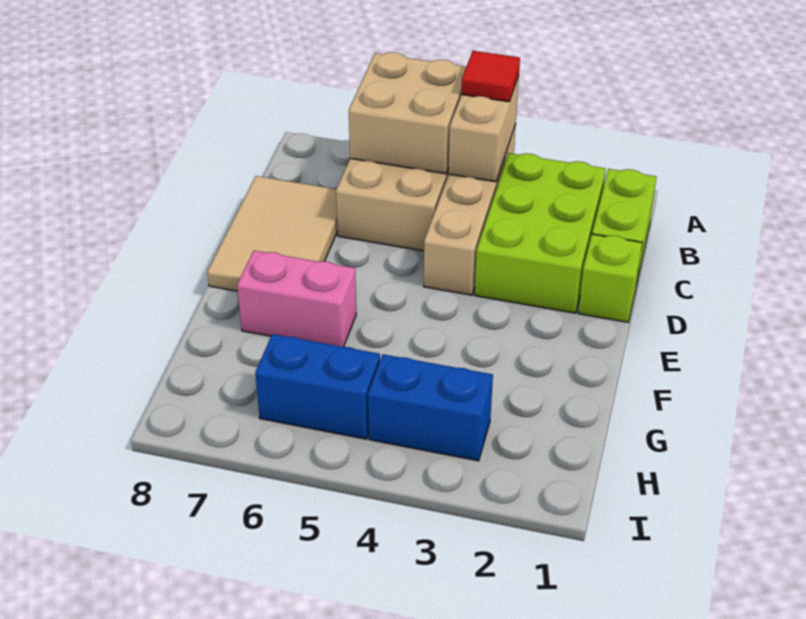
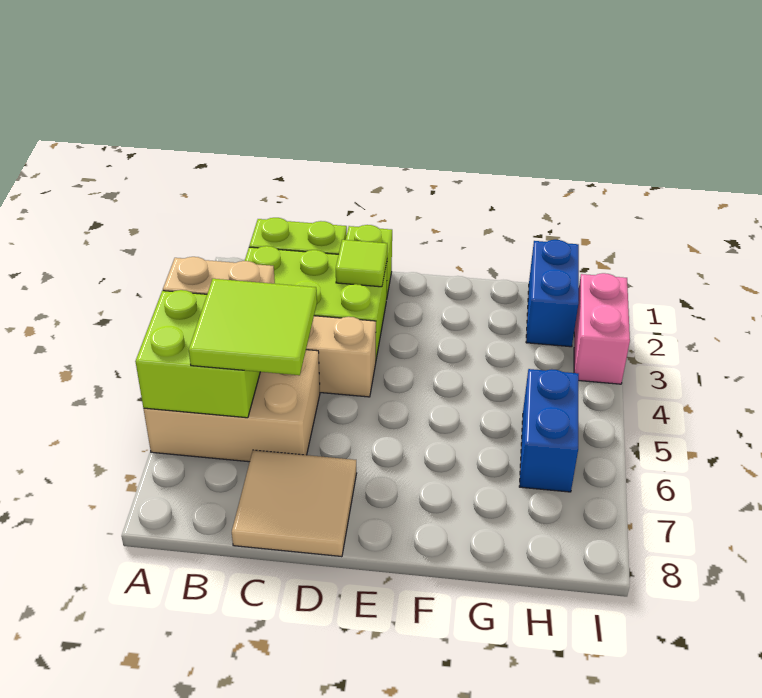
red 1x1 tile [461,51,520,102] -> none
tan 2x2 brick [349,52,466,174] -> lime 2x2 brick [135,290,260,418]
none -> lime 2x2 tile [189,279,317,375]
tan 2x3 tile [207,176,338,291] -> tan 2x2 tile [232,450,357,557]
none -> lime 1x1 tile [336,240,387,287]
pink 1x2 brick [237,251,356,347] -> pink 1x2 brick moved to [574,273,630,384]
blue 1x2 brick [368,354,493,461] -> blue 1x2 brick moved to [526,240,579,347]

